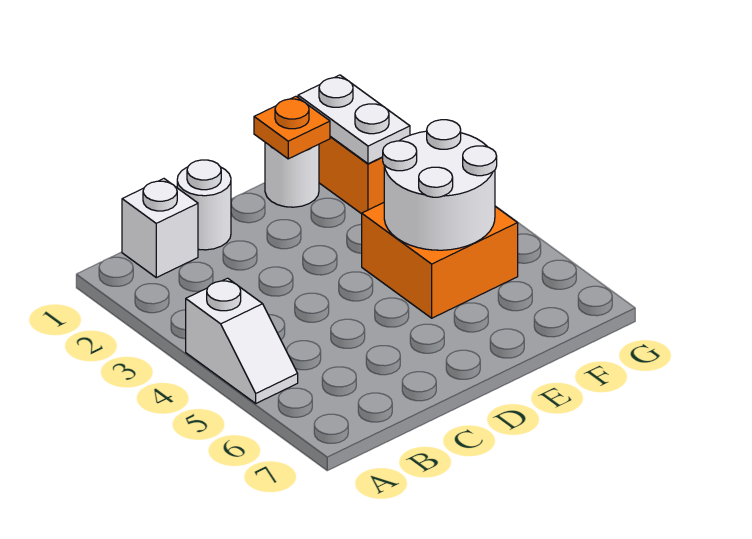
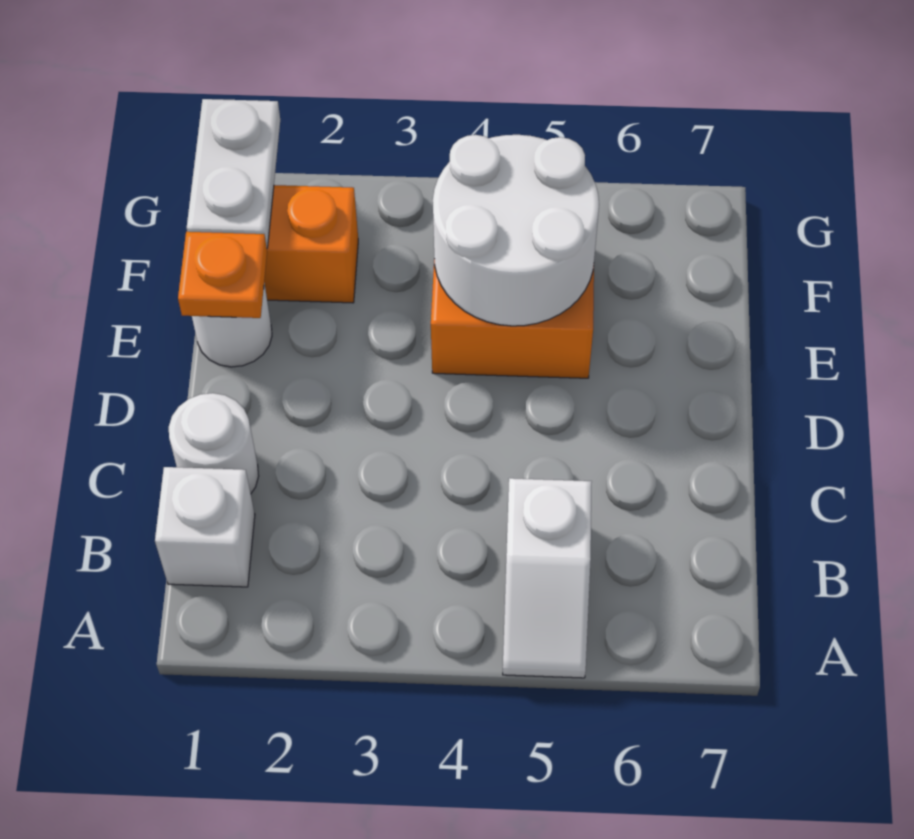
white 1x2 slope [186,278,298,403] -> white 1x2 slope turned to [503,478,592,678]
white 1x2 plate [298,75,410,164] -> white 1x2 plate turned to [187,99,280,248]

